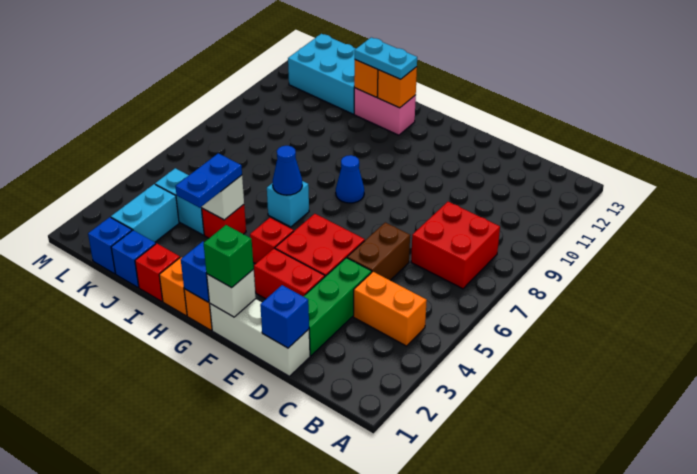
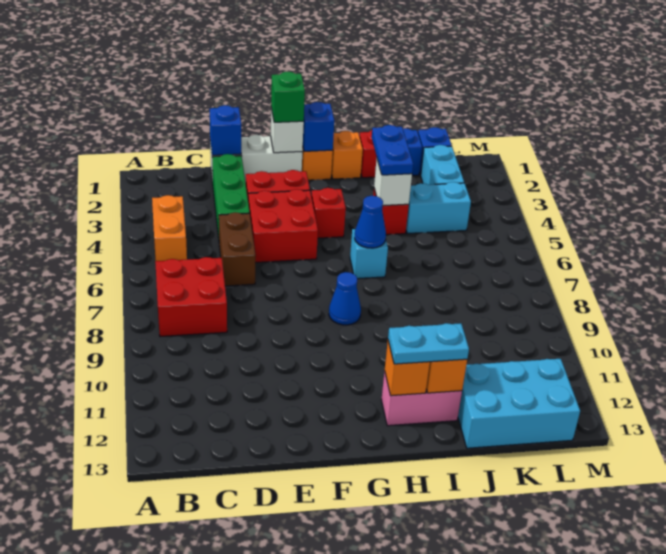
orange 1x2 brick [354,272,427,346] -> orange 1x2 brick turned to [152,195,187,261]

